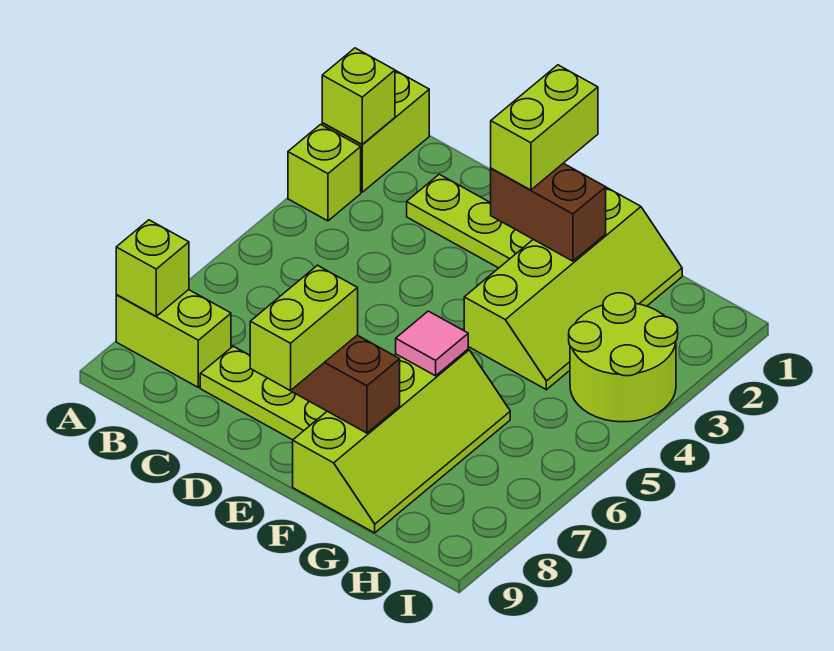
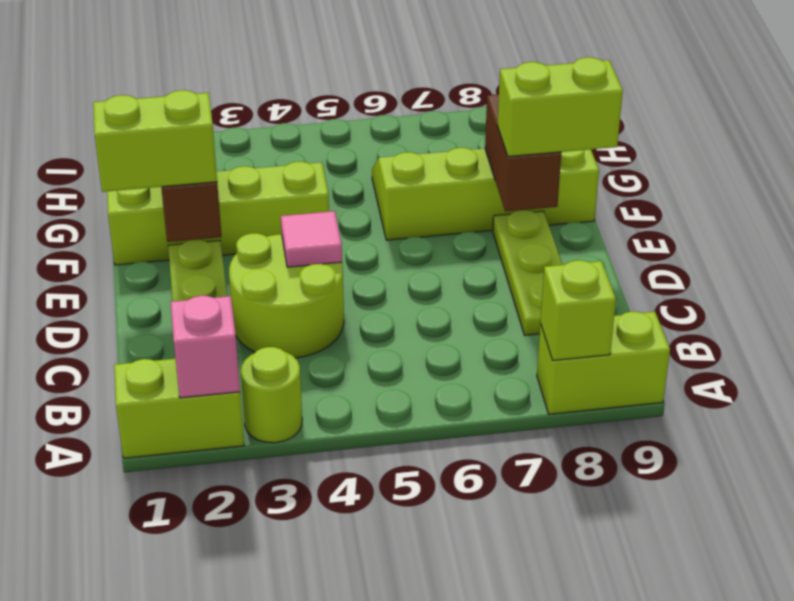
lime 1x1 brick [322,48,395,145] -> pink 1x1 brick [171,296,240,398]
lime 1x1 brick [288,124,361,221] -> lime 1x1 round brick [241,347,302,443]
lime 1x2 brick [116,290,231,387] -> lime 1x2 brick turned to [537,312,670,414]
pink 1x1 tile [396,311,468,376] -> pink 1x1 tile moved to [281,211,342,267]
lime 2x2 round brick [569,293,678,422] -> lime 2x2 round brick moved to [229,233,344,358]

